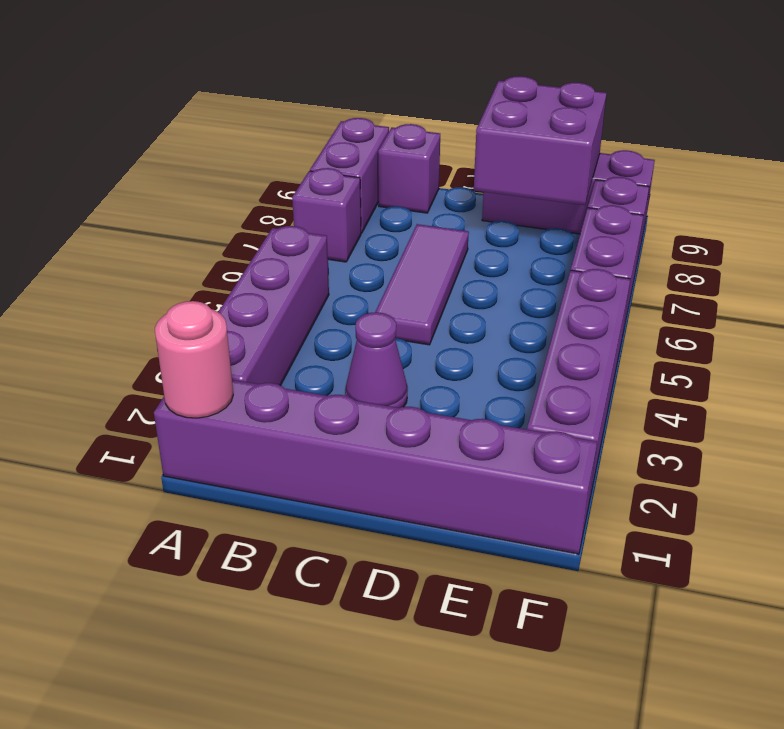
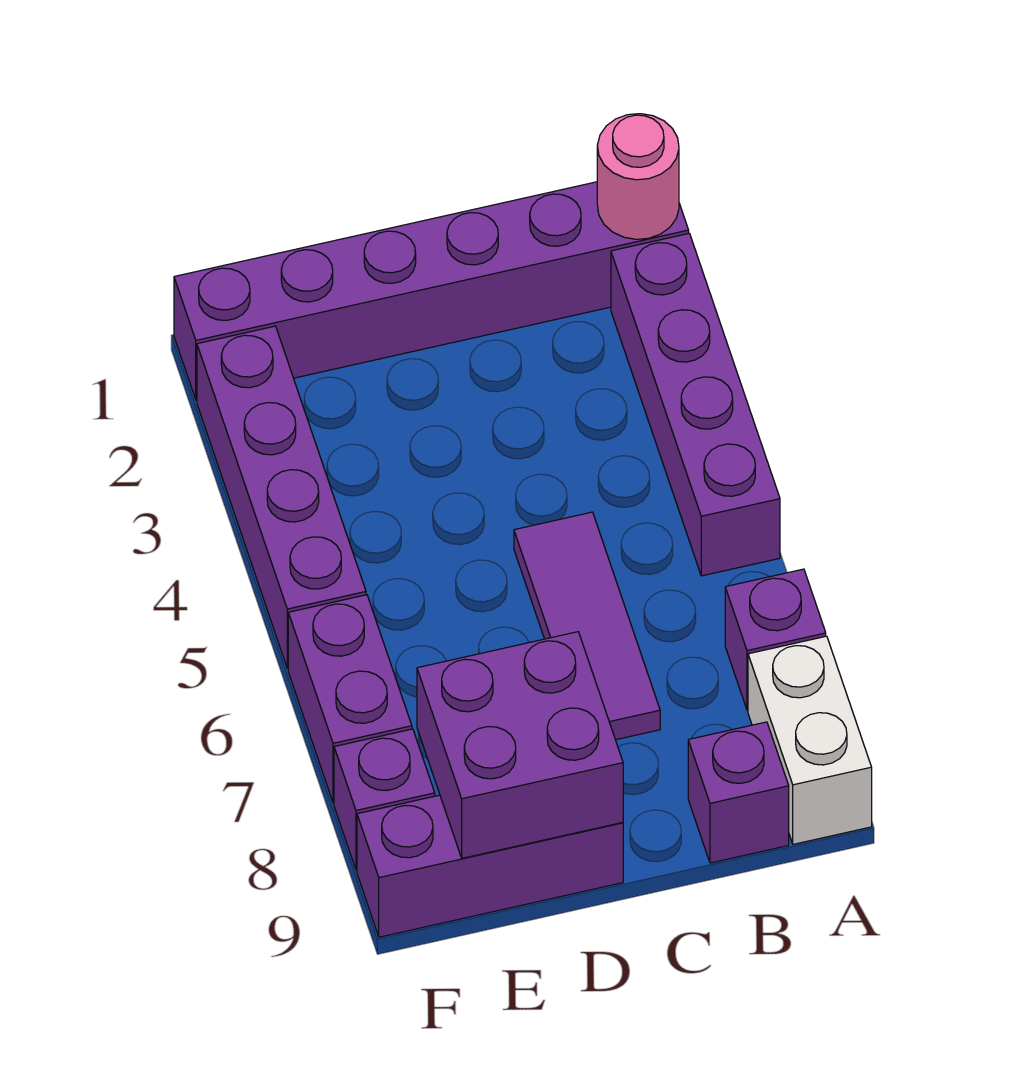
purple 1x2 brick [310,118,389,233] -> white 1x2 brick [748,636,872,844]
purple 1x1 cone [345,312,408,408] -> none

